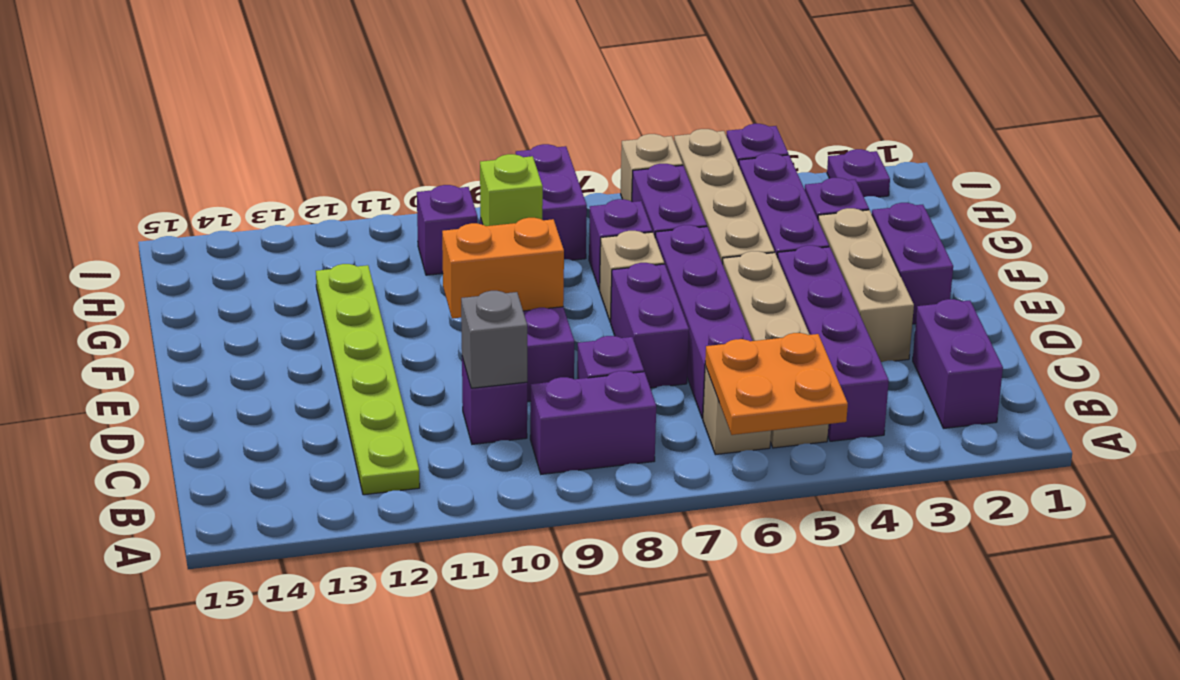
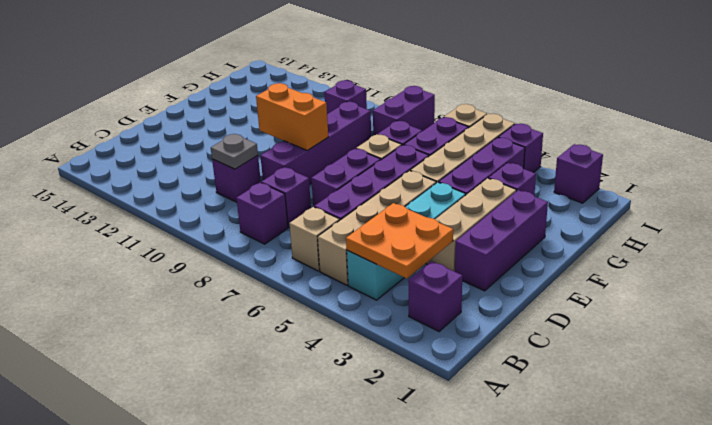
orange 2x2 plate [705,333,848,435] -> orange 2x2 plate moved to [346,203,453,279]
purple 1x2 brick [913,299,1003,428] -> purple 1x1 brick [408,261,462,331]
purple 1x4 brick [777,245,889,441] -> cyan 1x4 brick [347,182,466,300]
purple 1x2 brick [530,371,656,474] -> purple 1x1 brick [236,183,288,244]
lime 1x6 plate [316,264,420,495] -> none
grey 1x1 brick [461,291,527,388] -> grey 1x1 plate [211,134,258,169]
purple 1x2 brick [872,203,953,324] -> purple 1x3 brick [455,190,548,291]
lime 1x1 brick [480,154,543,226] -> none
purple 1x1 plate [827,149,890,197] -> purple 1x1 brick [554,144,603,203]

